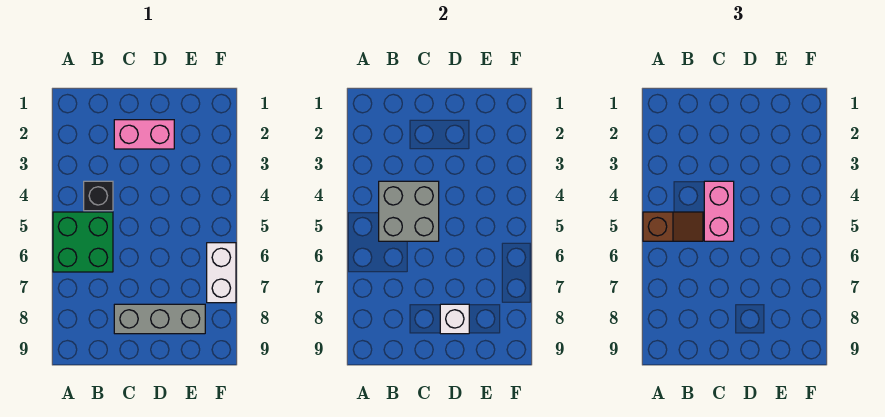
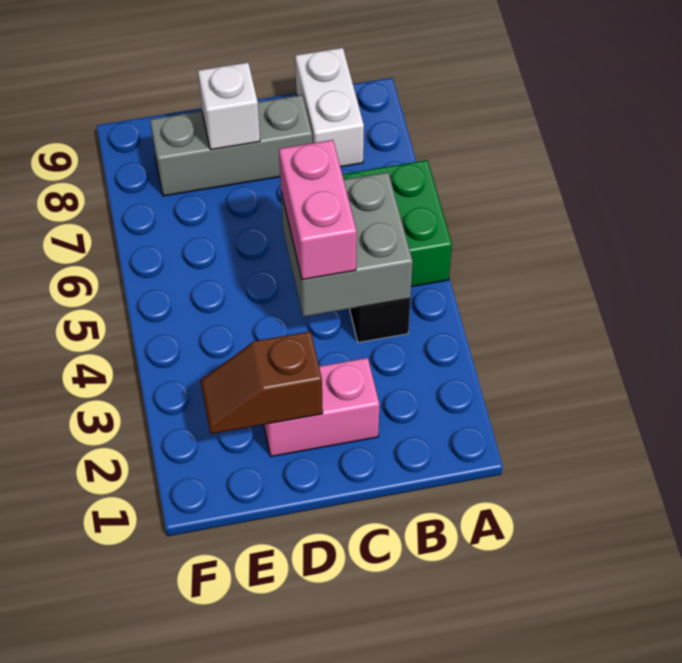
brown 1x2 slope [643,212,703,241] -> brown 1x2 slope moved to [201,331,323,434]
white 1x2 brick [207,243,236,303] -> white 1x2 brick moved to [295,48,364,167]

